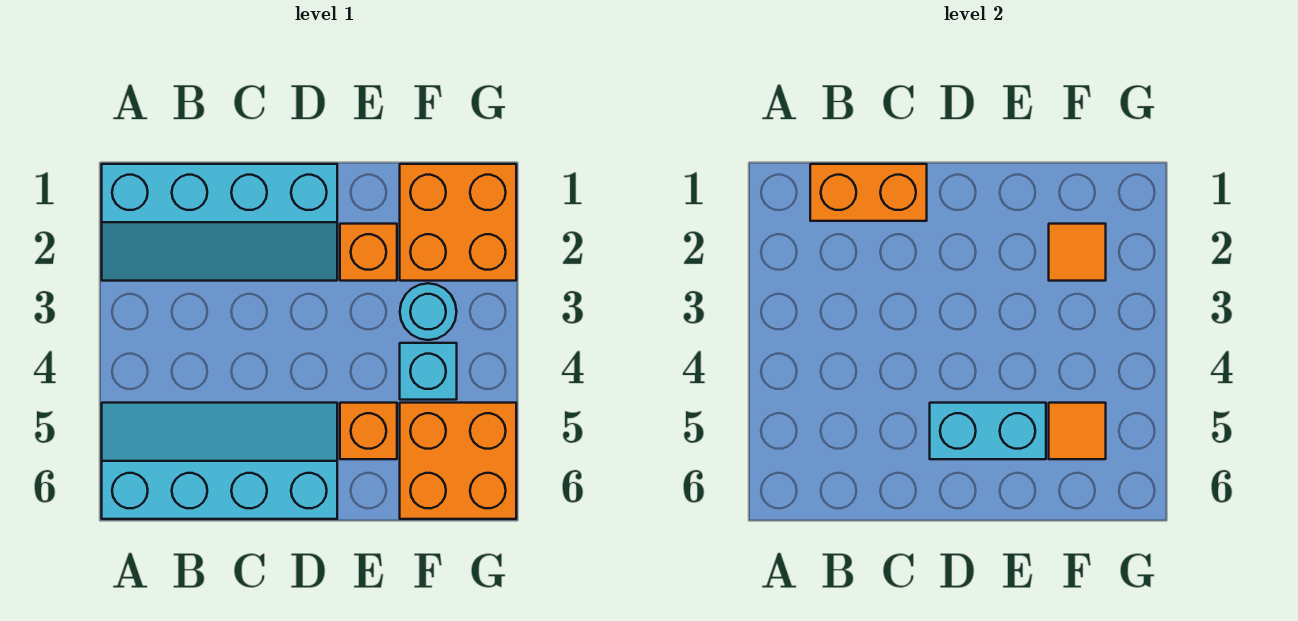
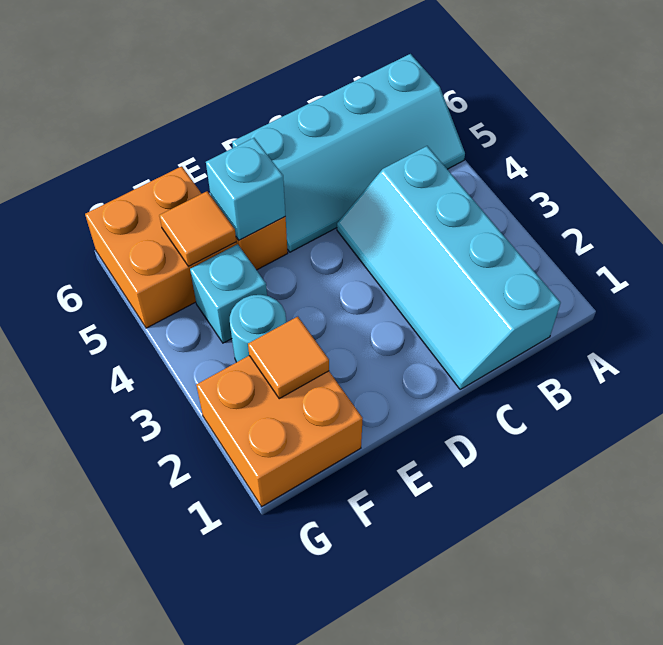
cyan 2x4 slope [102,164,337,281] -> cyan 2x4 slope turned to [337,146,561,389]
orange 1x2 brick [810,164,927,221] -> none
cyan 1x2 brick [930,403,1046,459] -> cyan 1x1 brick [206,138,285,240]
orange 1x1 brick [340,224,397,281] -> none

